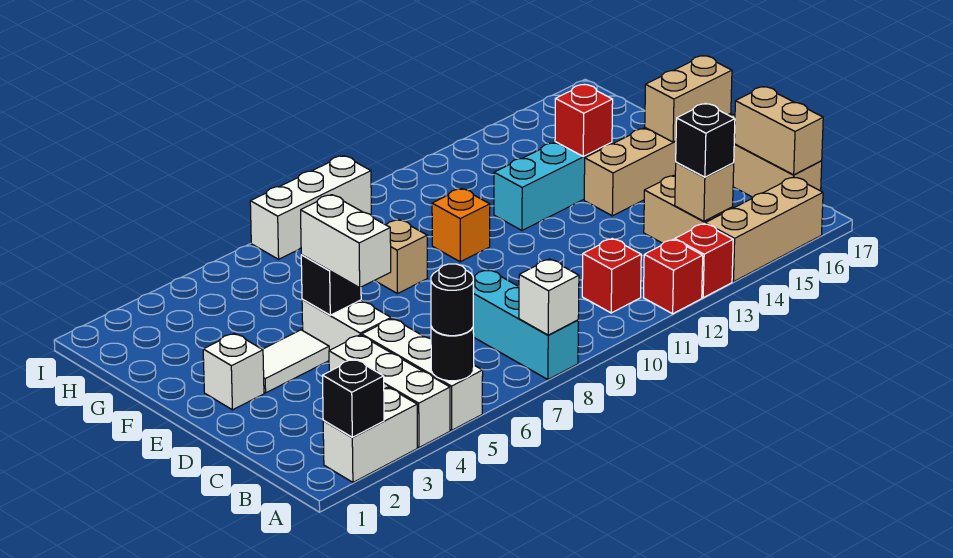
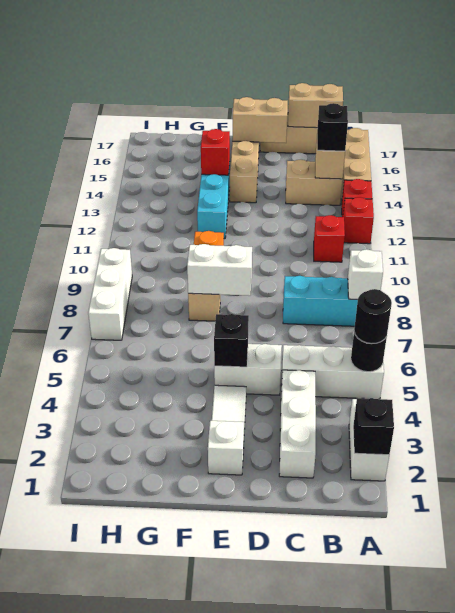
white 1x3 brick [329,335,450,448] -> white 1x3 brick turned to [279,370,316,478]
white 1x2 brick [301,195,391,288] -> white 1x2 brick moved to [187,244,252,296]
tan 1x2 brick [645,56,732,142] -> tan 1x2 brick turned to [232,97,288,143]

